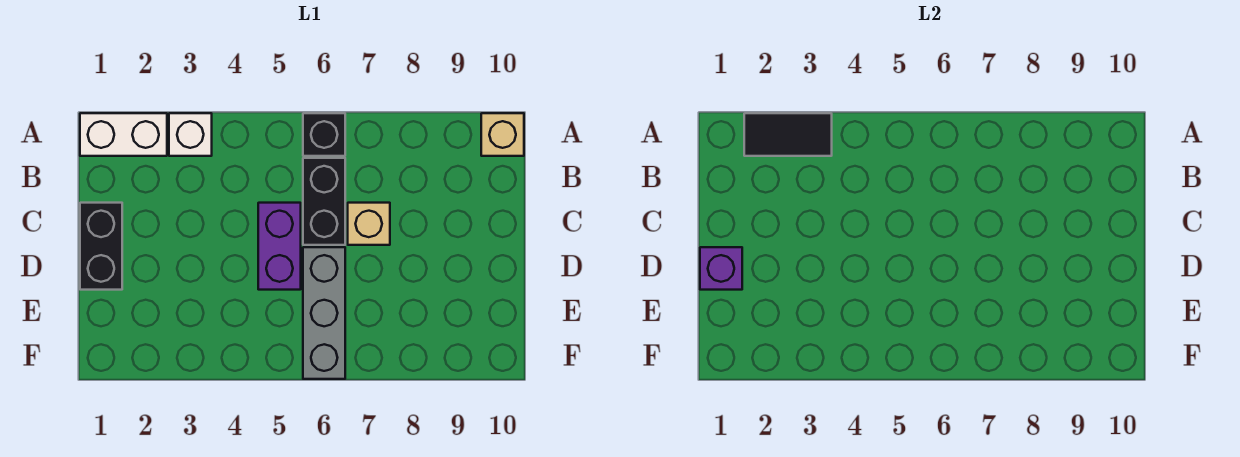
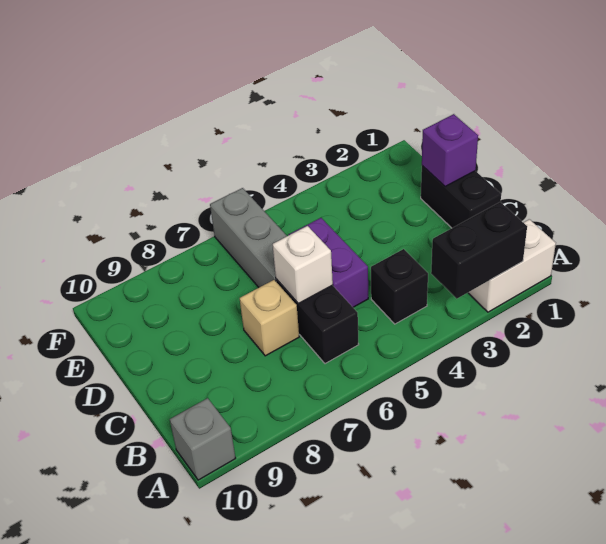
black 1x2 tile [744,113,832,156] -> black 1x2 brick [431,202,527,299]
white 1x1 brick [169,113,212,156] -> white 1x1 brick moved to [273,226,333,304]
black 1x1 brick [303,113,345,156] -> black 1x1 brick moved to [371,249,428,324]
tan 1x1 brick [481,113,524,156] -> grey 1x1 brick [170,398,236,480]

